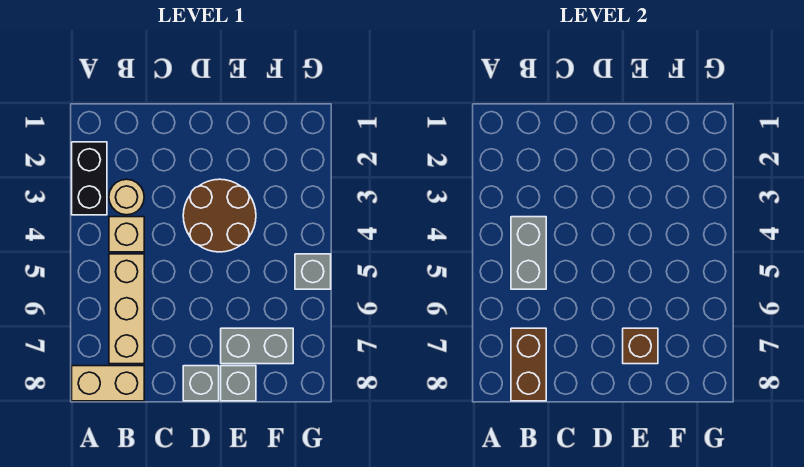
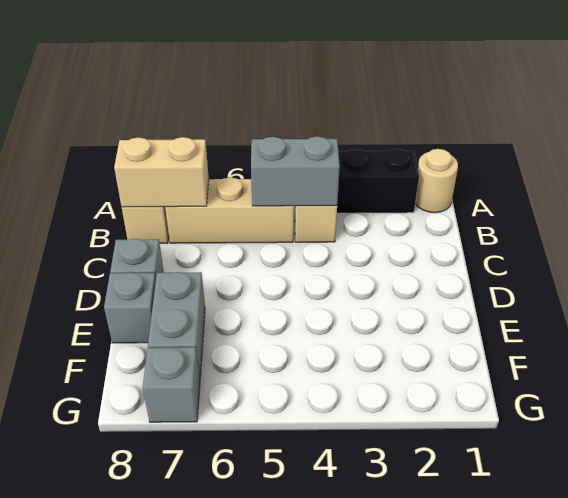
tan 1x1 round brick [109,179,144,215] -> tan 1x1 round brick moved to [415,149,458,213]
brown 1x2 brick [511,328,546,401] -> tan 1x2 brick [114,137,209,207]
brown 2x2 round brick [183,179,256,252] -> none
brown 1x1 brick [623,328,658,364] -> none
grey 1x1 brick [295,254,331,289] -> grey 1x1 brick moved to [143,347,200,422]

